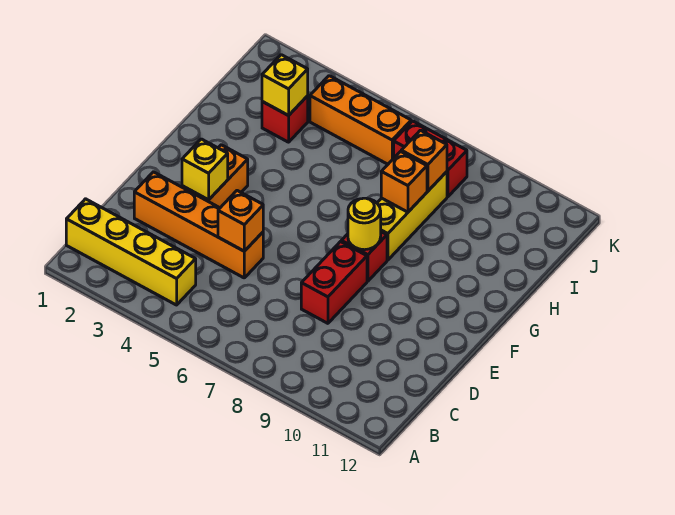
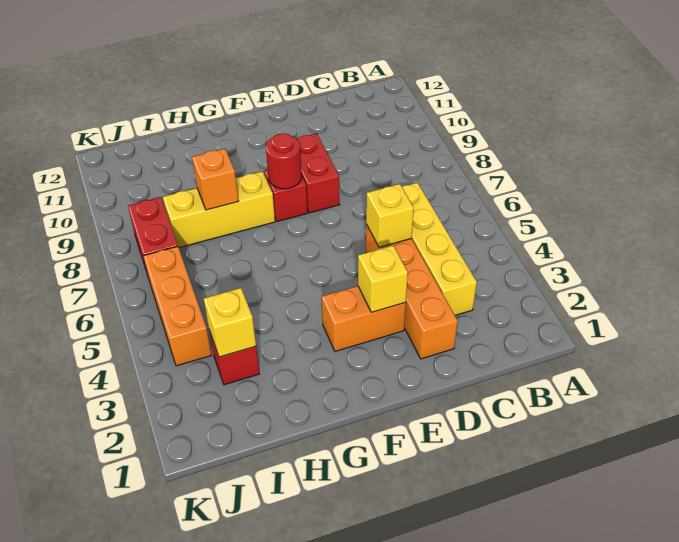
yellow 1x4 brick [66,199,196,305] -> yellow 1x4 brick moved to [402,183,477,315]
orange 1x1 brick [218,191,263,251] -> yellow 1x1 brick [366,184,414,247]
red 1x2 brick [301,242,367,323] -> red 1x2 brick turned to [296,134,340,213]
yellow 1x1 round brick [348,198,381,250] -> red 1x1 round brick [266,133,302,189]
orange 1x1 brick [401,130,447,191] -> none

